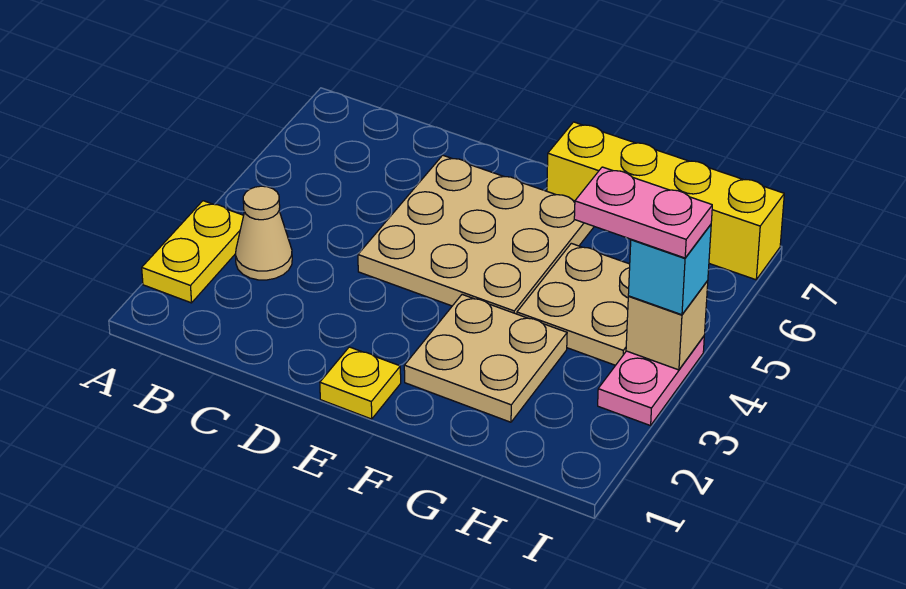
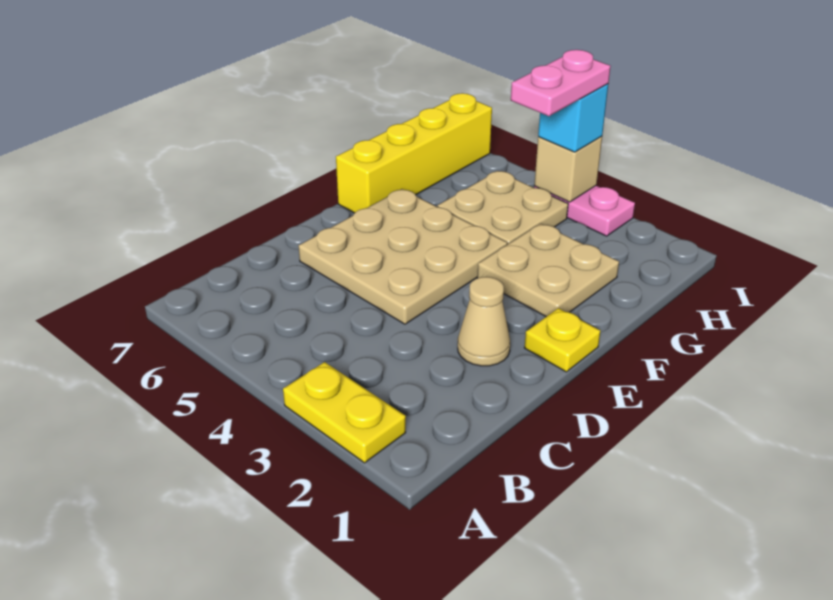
tan 1x1 cone [235,186,292,280] -> tan 1x1 cone moved to [458,277,510,366]

